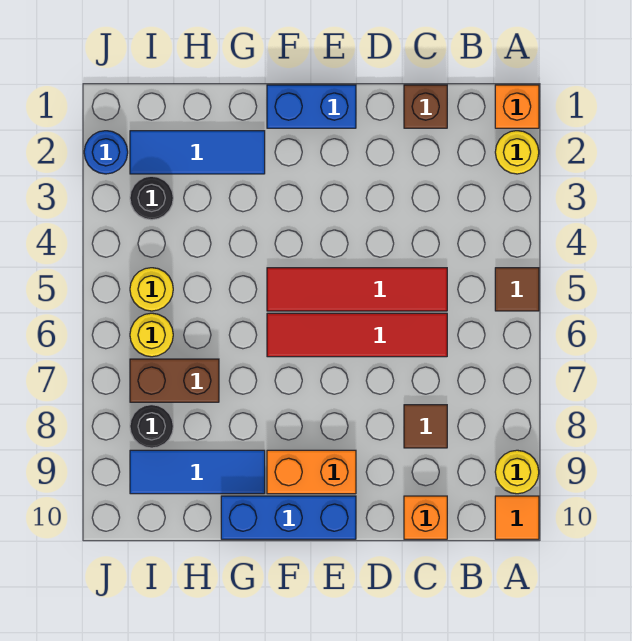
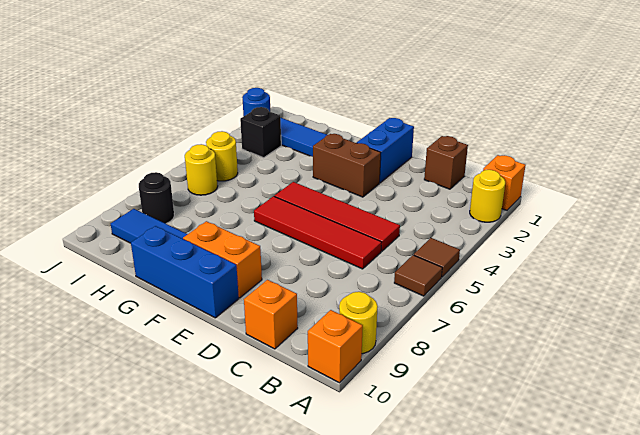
orange 1x1 tile [495,496,539,539] -> orange 1x1 brick [308,310,363,383]
brown 1x1 tile [404,405,447,448] -> brown 1x1 tile moved to [394,255,442,296]
blue 1x2 brick [267,85,356,128] -> blue 1x2 brick turned to [357,118,414,183]
brown 1x2 brick [130,359,219,402] -> brown 1x2 brick moved to [313,134,381,197]
black 1x1 round brick [130,176,173,220] -> black 1x1 brick [240,107,281,158]

